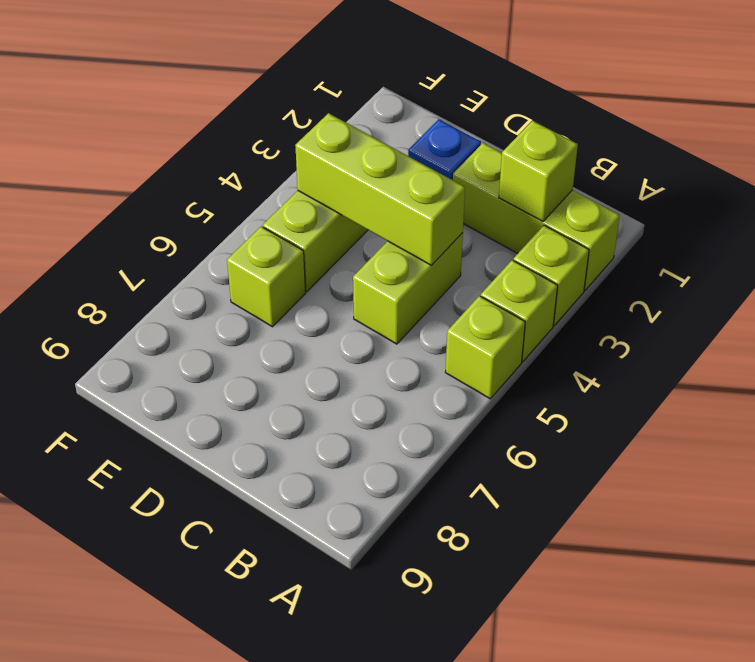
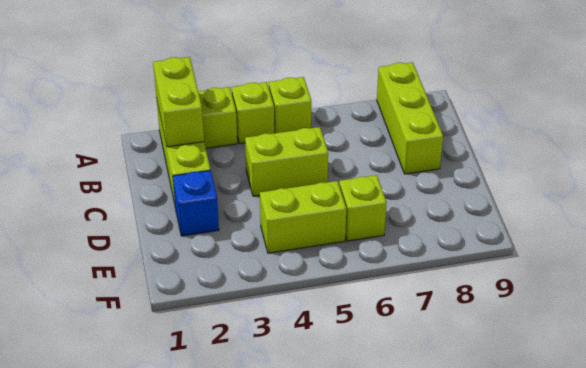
lime 1x1 brick [499,121,578,221] -> lime 1x2 brick [153,57,204,147]
lime 1x3 brick [295,113,465,265] -> lime 1x3 brick moved to [377,62,443,174]

